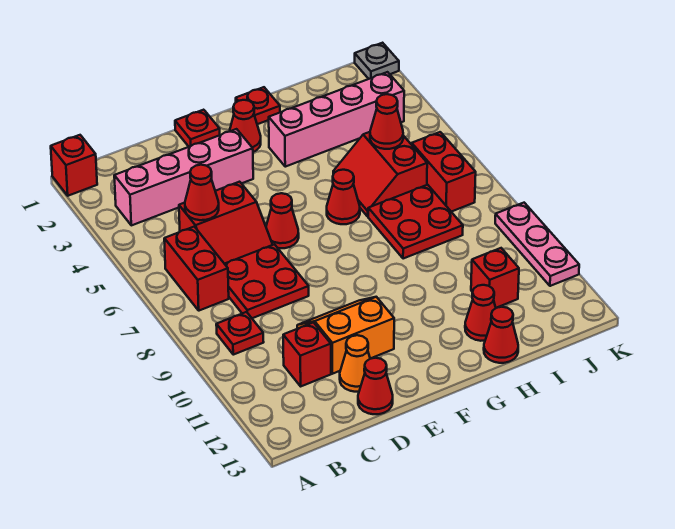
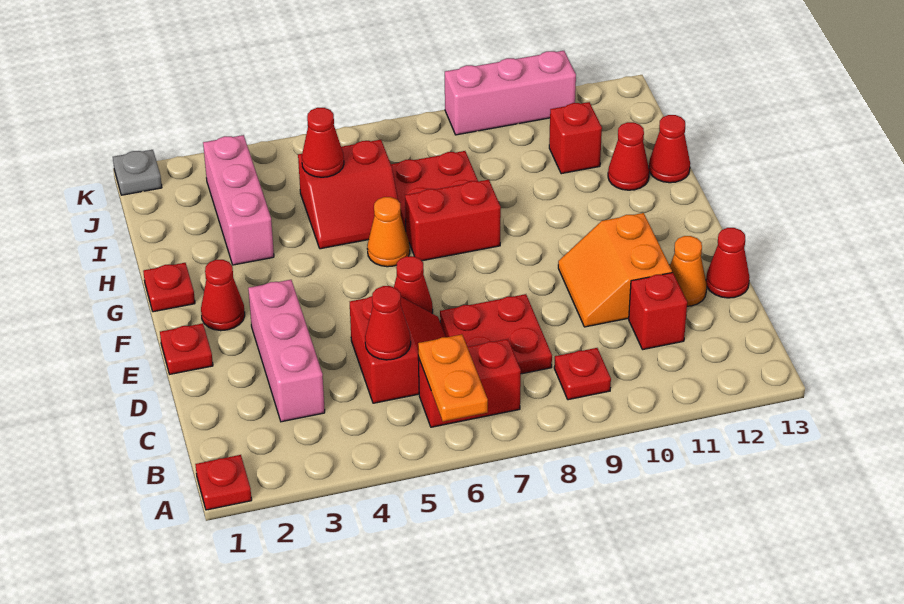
red 1x1 brick [51,135,97,196] -> red 1x1 plate [195,455,252,510]
none -> orange 1x2 plate [418,335,488,422]
pink 1x4 brick [114,129,253,225] -> pink 1x3 brick [248,280,325,422]
pink 1x4 brick [269,72,404,167] -> pink 1x3 brick [203,135,274,265]
red 1x1 cone [327,170,360,224] -> orange 1x1 cone [367,197,410,267]
red 1x2 brick [412,132,476,212] -> red 1x2 brick moved to [405,180,501,261]
pink 1x3 plate [495,203,579,286] -> pink 1x3 brick [445,51,576,135]

